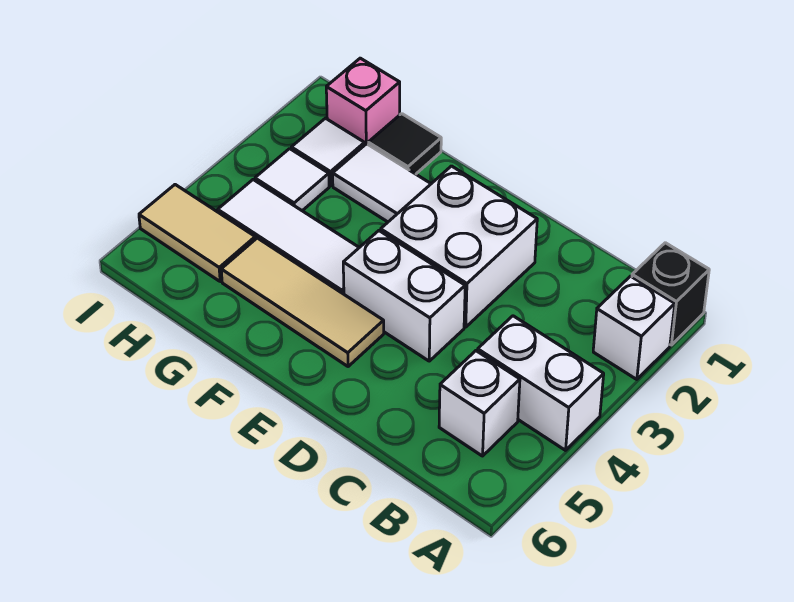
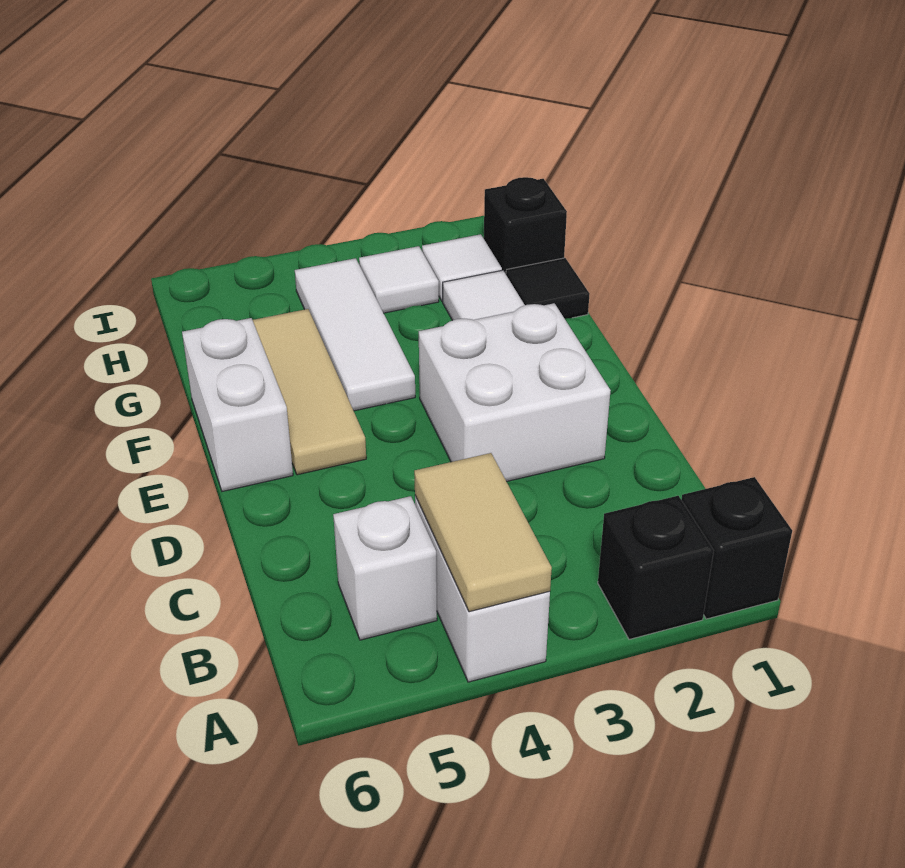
white 1x1 brick [593,276,675,379] -> black 1x1 brick [598,496,714,639]
white 1x2 brick [343,231,465,361] -> white 1x2 brick moved to [182,318,293,491]
pink 1x1 brick [326,58,400,145] -> black 1x1 brick [484,177,567,274]
tan 1x2 tile [139,185,255,281] -> tan 1x2 tile moved to [414,453,552,612]

